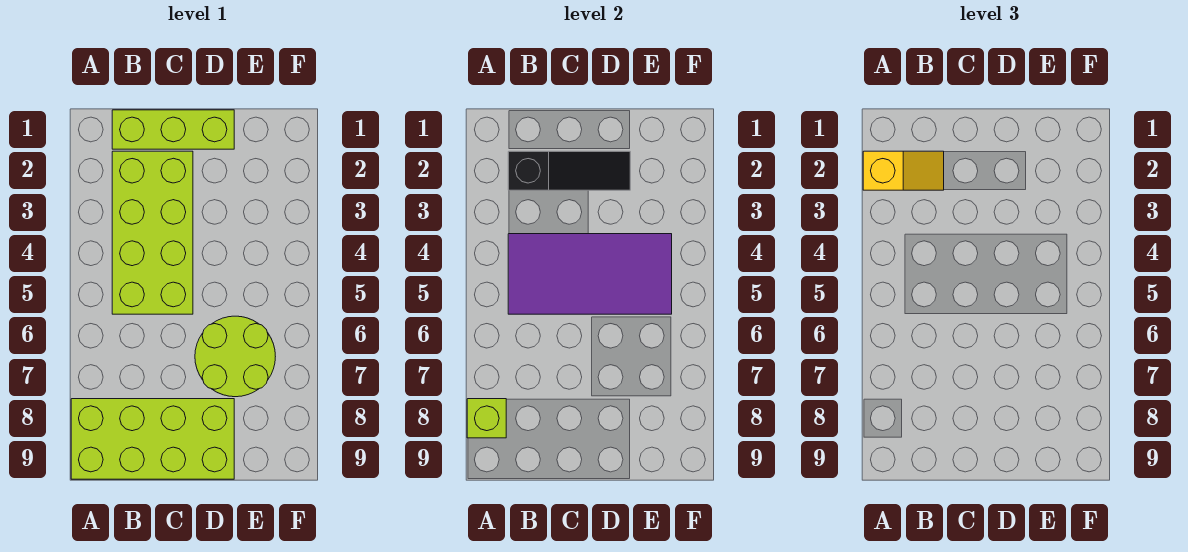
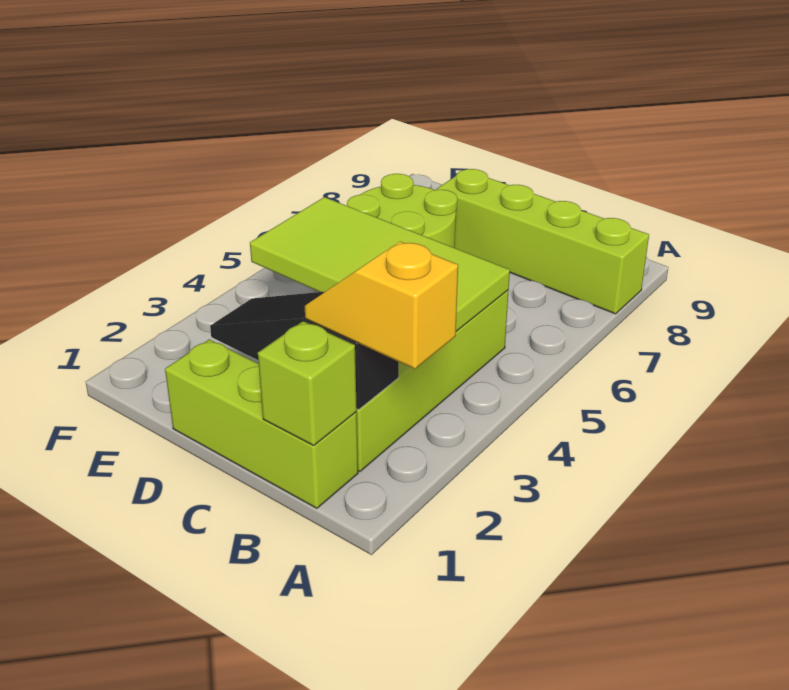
lime 2x4 brick [71,399,234,479] -> lime 1x4 brick [436,169,649,314]
lime 1x1 brick [467,399,506,438] -> lime 1x1 brick moved to [258,321,357,446]
purple 2x4 tile [508,234,672,314] -> lime 2x4 tile [250,197,510,331]

